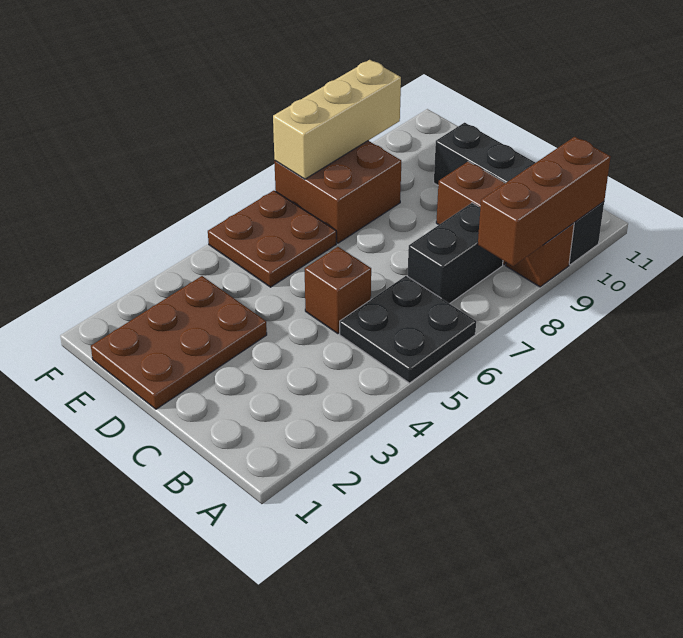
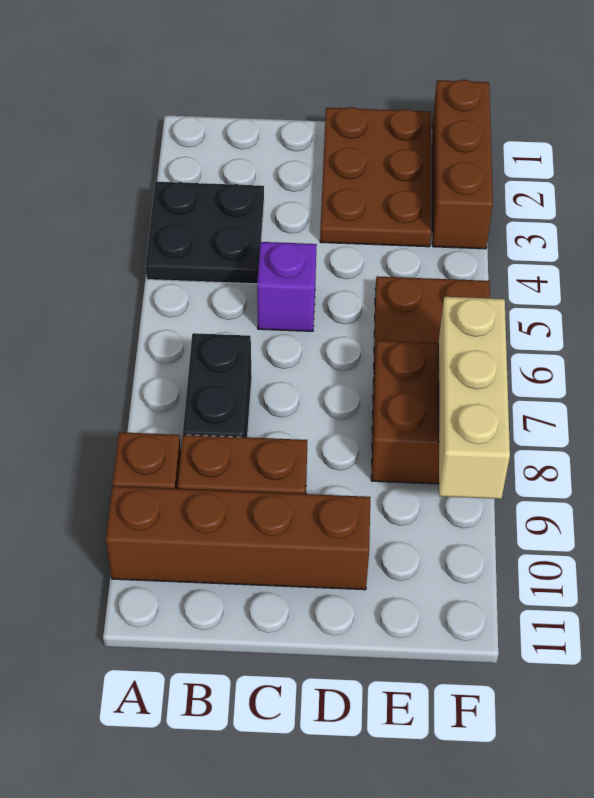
black 2x2 plate [340,276,476,383] -> black 2x2 plate moved to [145,182,264,284]
brown 1x3 brick [478,137,611,266] -> brown 1x3 brick moved to [432,80,493,249]
black 1x4 brick [434,123,604,265] -> brown 1x4 brick [106,486,370,590]
brown 1x1 brick [305,247,371,334] -> purple 1x1 brick [257,242,317,331]

